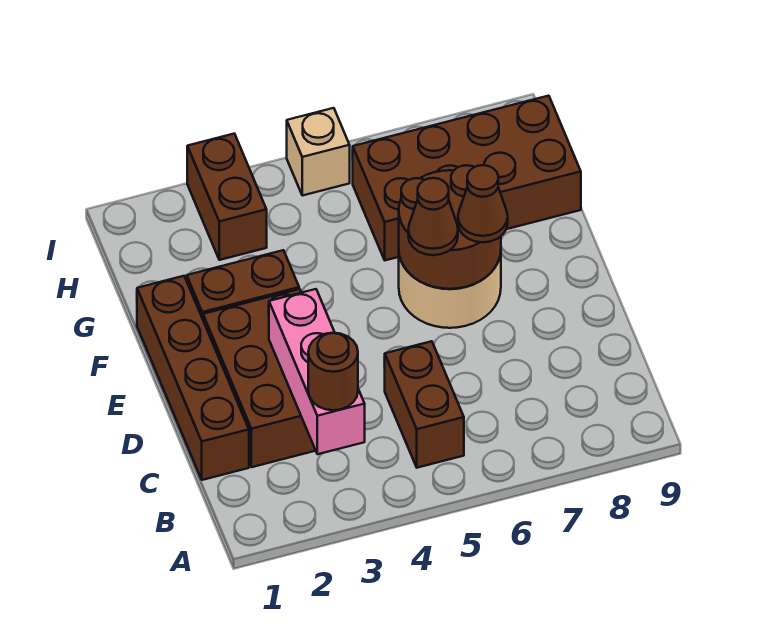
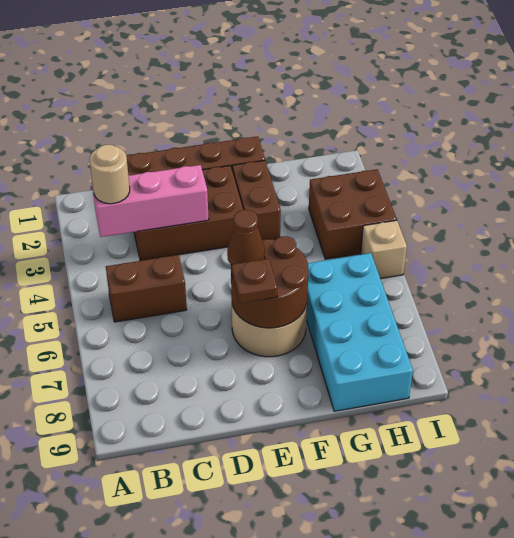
brown 1x1 round brick [308,333,358,410] -> tan 1x1 round brick [90,145,130,204]
brown 1x1 cone [458,165,508,242] -> brown 1x1 plate [232,258,277,303]
brown 2x4 brick [353,96,581,260] -> cyan 2x4 brick [306,253,413,411]
brown 1x2 brick [187,134,267,260] -> brown 2x2 brick [309,169,397,259]

